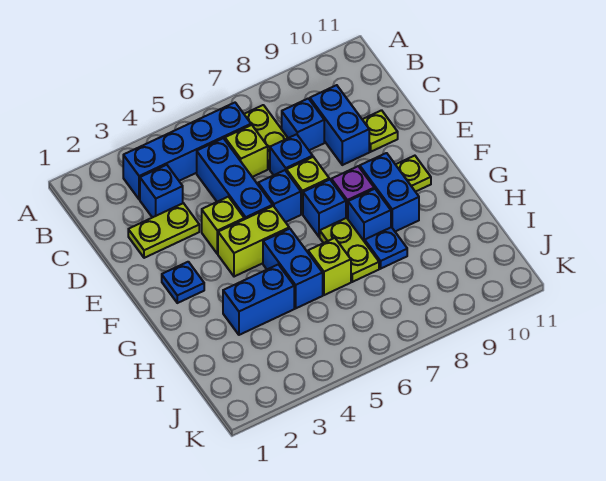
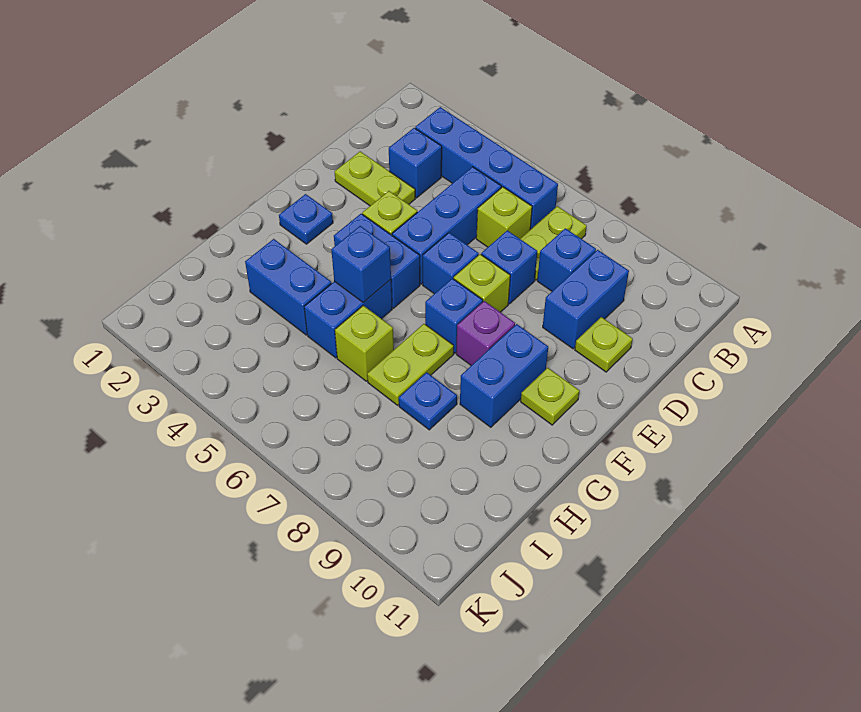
lime 1x2 brick [218,206,289,277] -> blue 1x2 brick [334,214,420,308]
blue 1x1 brick [348,189,391,242] -> blue 1x1 brick moved to [331,226,391,302]

